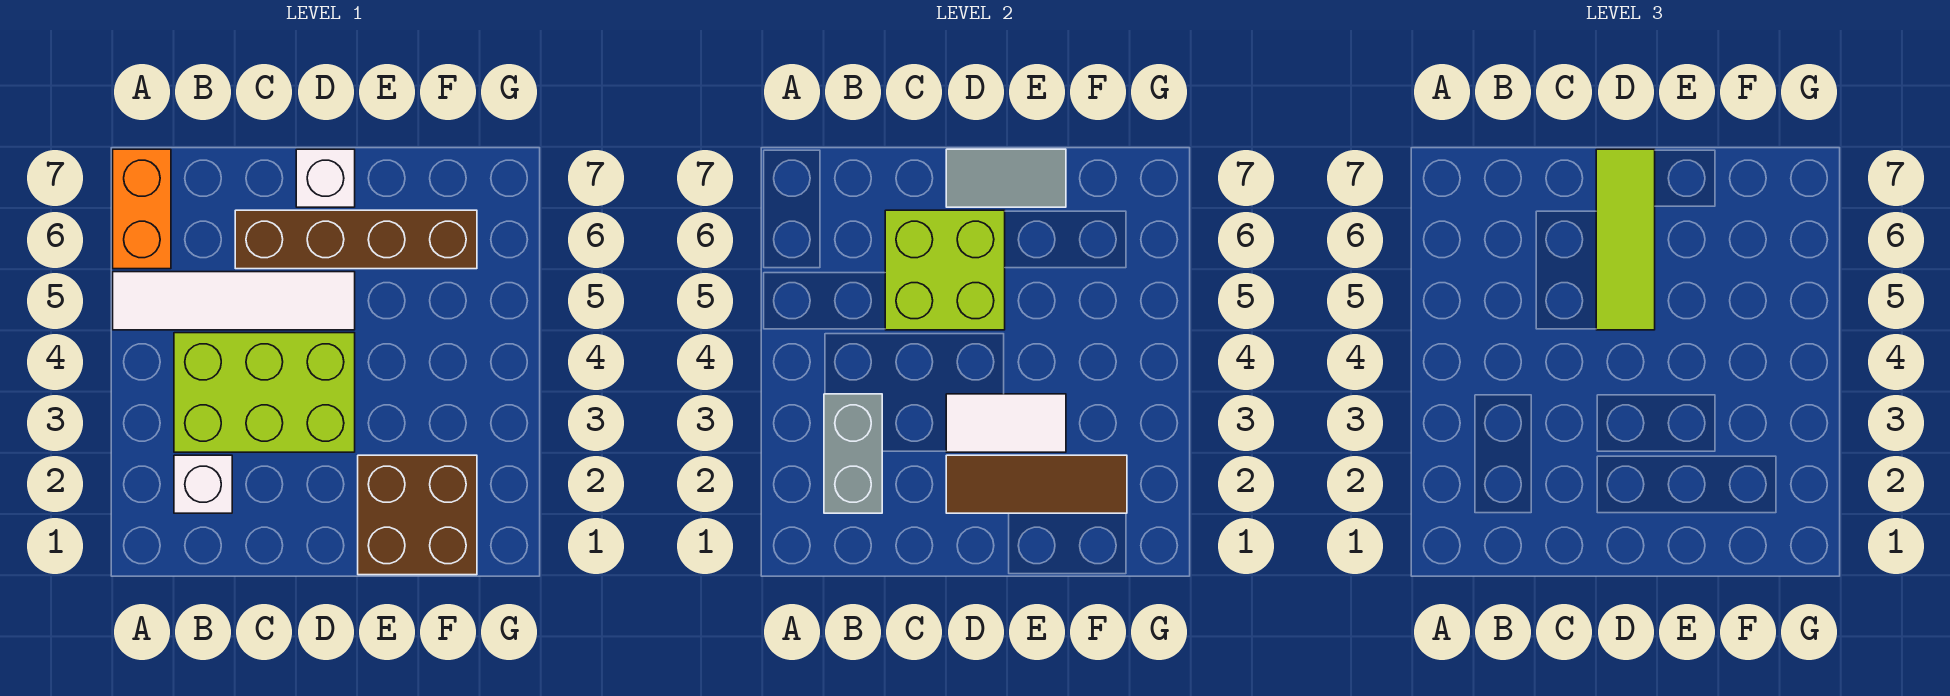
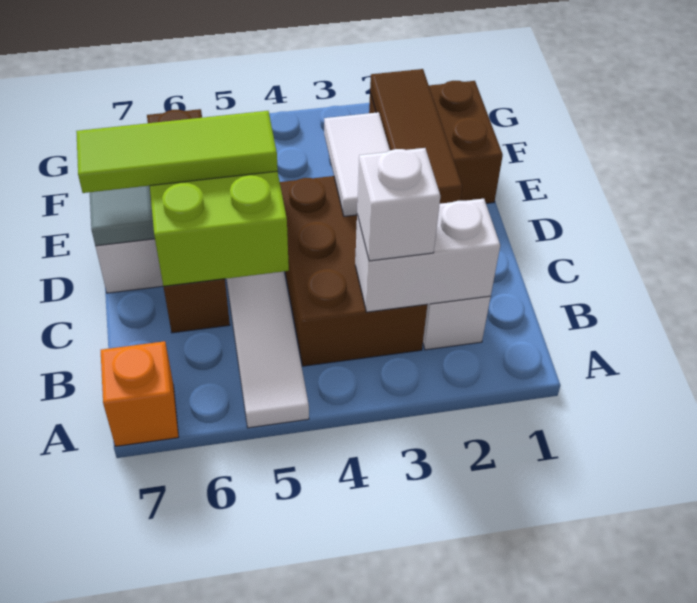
orange 1x2 brick [113,149,171,269] -> orange 1x1 brick [101,341,179,446]
grey 1x2 brick [824,394,882,513] -> white 1x2 brick [355,199,500,312]
lime 2x3 brick [174,333,355,452] -> brown 2x3 brick [280,176,427,366]
none -> white 1x1 brick [357,148,440,261]

